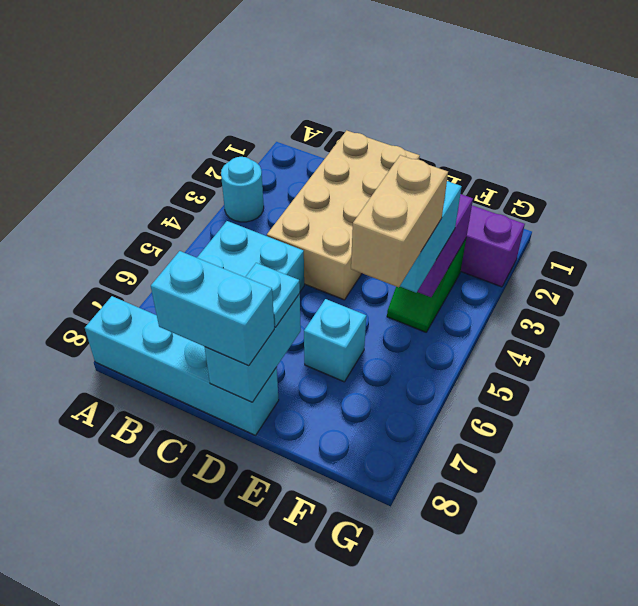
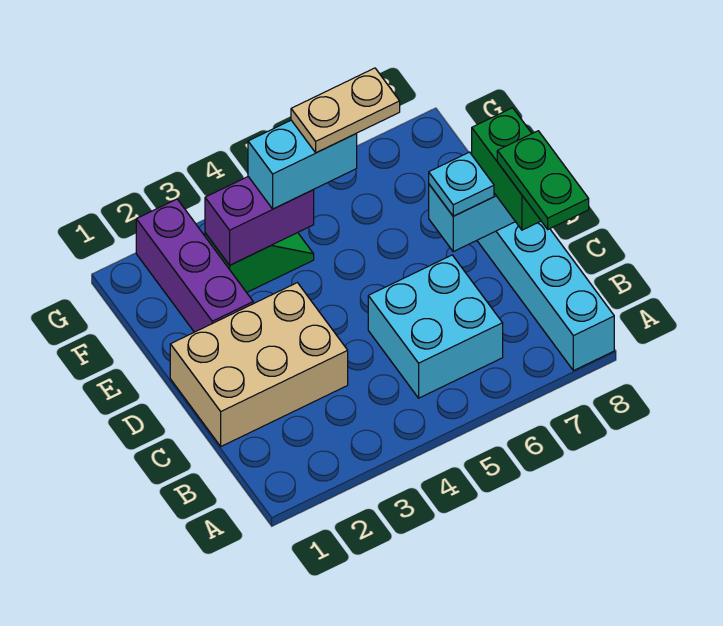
cyan 1x1 round brick [221,157,264,222] -> none
none -> green 1x2 plate [497,131,589,229]
tan 2x4 brick [267,130,420,300] -> tan 2x3 brick [170,283,348,446]
cyan 1x2 brick [151,251,274,366] -> green 1x2 brick [472,108,541,230]
cyan 1x1 brick [304,299,366,382] -> none
tan 1x2 brick [351,155,448,287] -> tan 1x2 plate [291,68,400,153]

